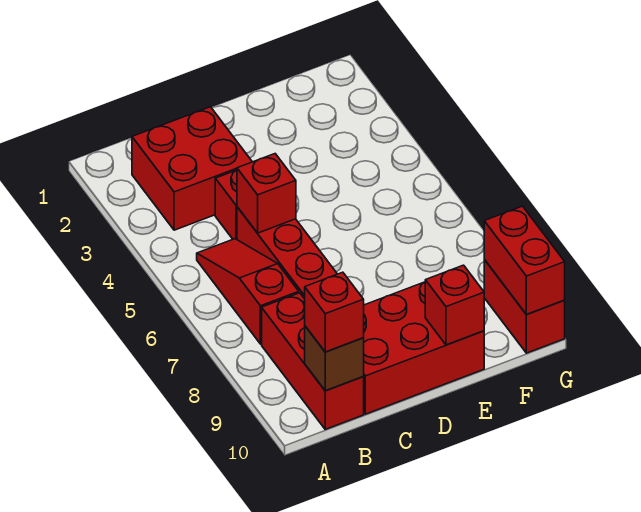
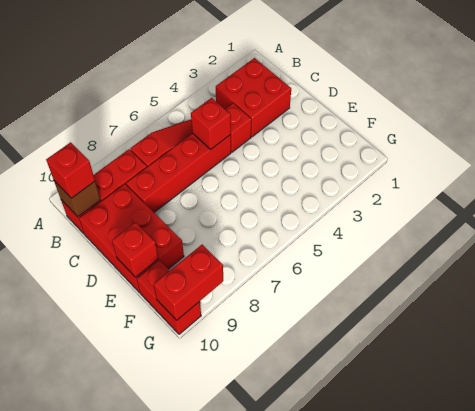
red 1x2 brick [484,260,565,353] -> red 1x2 brick turned to [137,260,201,334]

